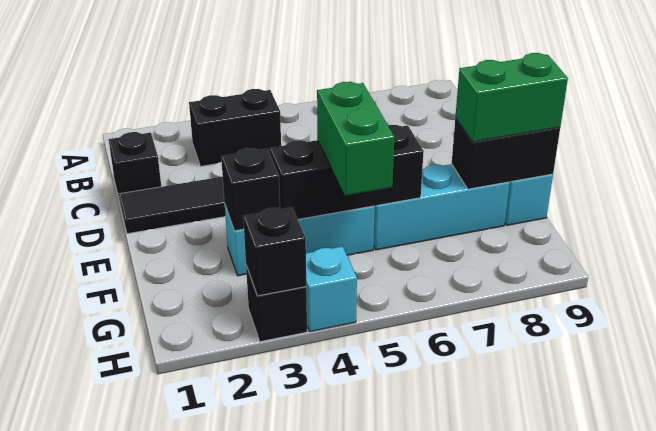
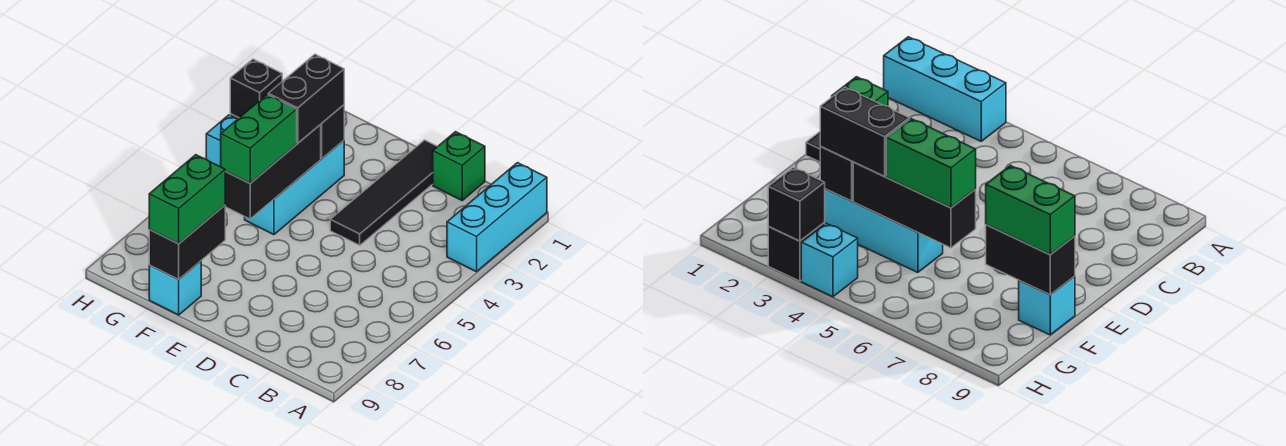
black 1x2 brick [189,89,281,166] -> black 1x2 brick moved to [268,54,344,143]
black 1x1 brick [109,132,161,202] -> green 1x1 brick [433,132,485,200]
green 1x2 brick [317,82,395,196] -> green 1x2 brick turned to [221,94,297,183]
cyan 1x3 brick [373,164,510,250] -> cyan 1x3 brick moved to [447,163,547,272]

